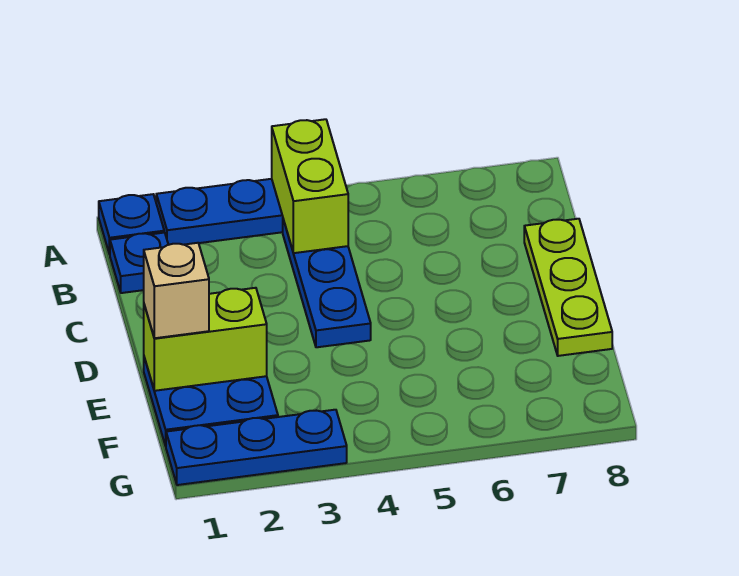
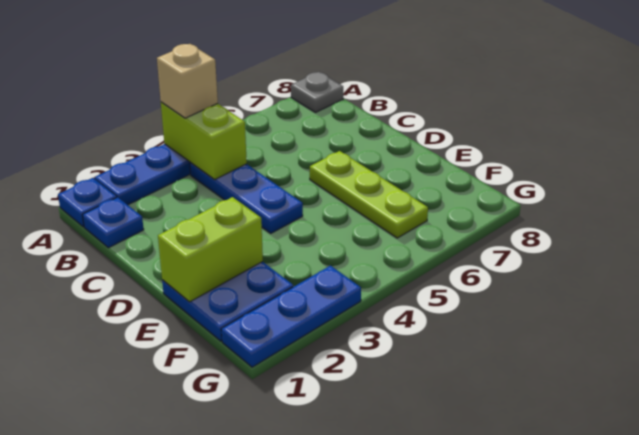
none -> grey 1x1 plate [291,72,343,112]
lime 1x3 plate [524,219,612,356] -> lime 1x3 plate moved to [310,151,428,238]
tan 1x1 brick [144,243,209,338] -> tan 1x1 brick moved to [157,44,218,118]

